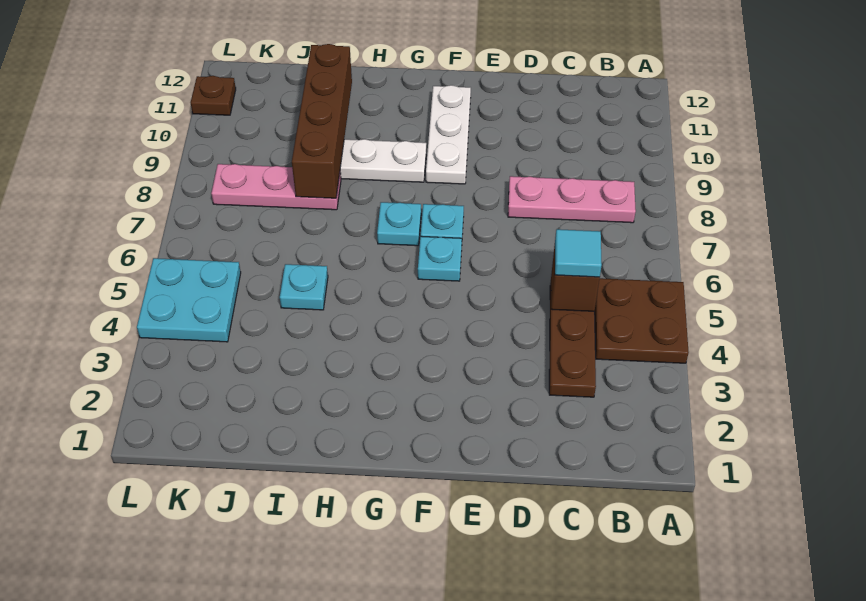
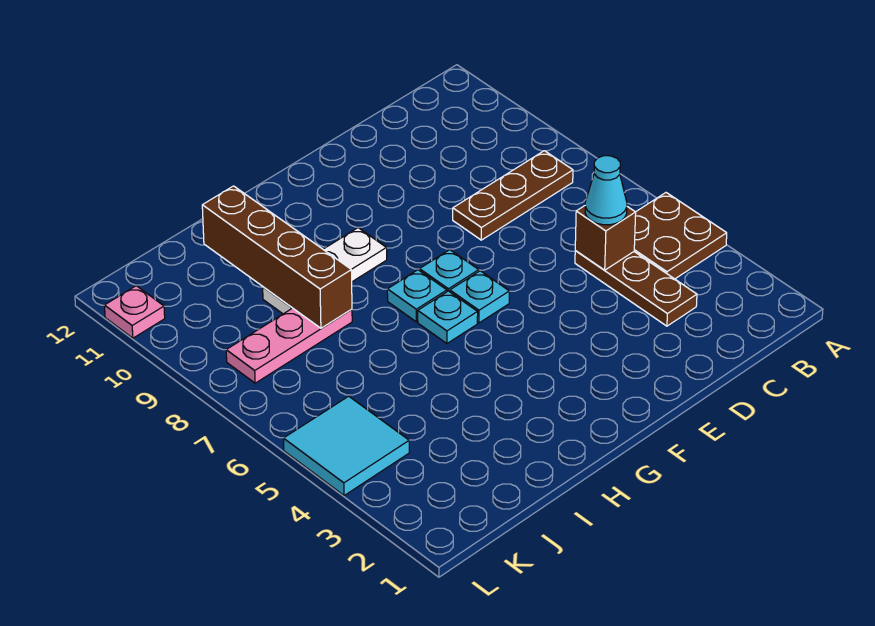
pink 1x3 plate [508,176,636,223] -> brown 1x3 plate [453,151,573,240]
cyan 1x1 tile [555,229,602,277] -> cyan 1x1 cone [585,156,627,225]
white 1x3 plate [426,85,471,184] -> none
cyan 1x1 plate [280,264,328,310] -> cyan 1x1 plate moved to [418,291,478,344]
cyan 2x2 plate [137,258,241,342] -> cyan 2x2 tile [283,396,409,496]
brown 1x1 plate [191,76,236,115] -> pink 1x1 plate [104,286,165,338]

